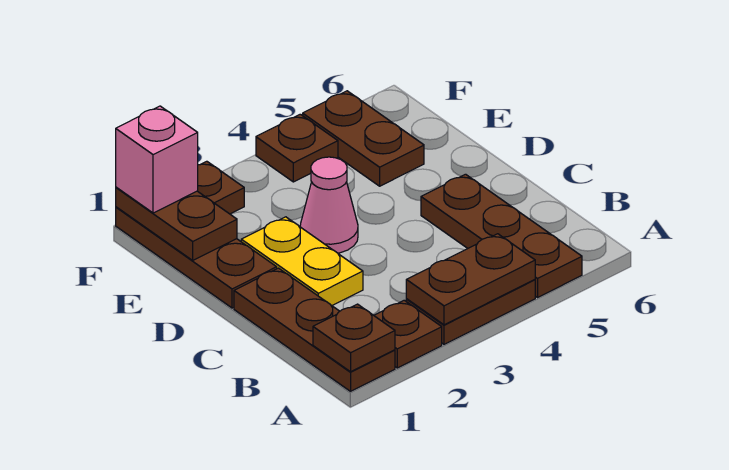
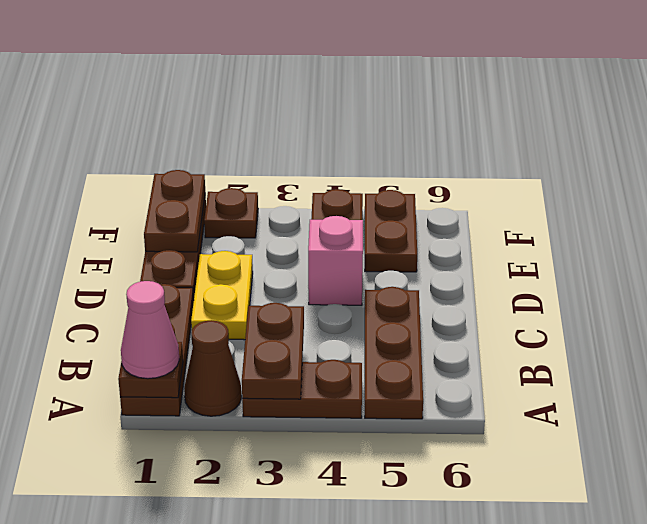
brown 1x1 plate [374,300,442,368] -> brown 1x1 cone [184,320,242,416]
brown 1x2 plate [406,234,535,325] -> brown 1x2 plate turned to [242,303,304,399]
pink 1x1 cone [300,157,358,253] -> pink 1x1 cone moved to [121,281,180,379]
pink 1x1 brick [116,106,198,213] -> pink 1x1 brick moved to [308,216,363,305]

